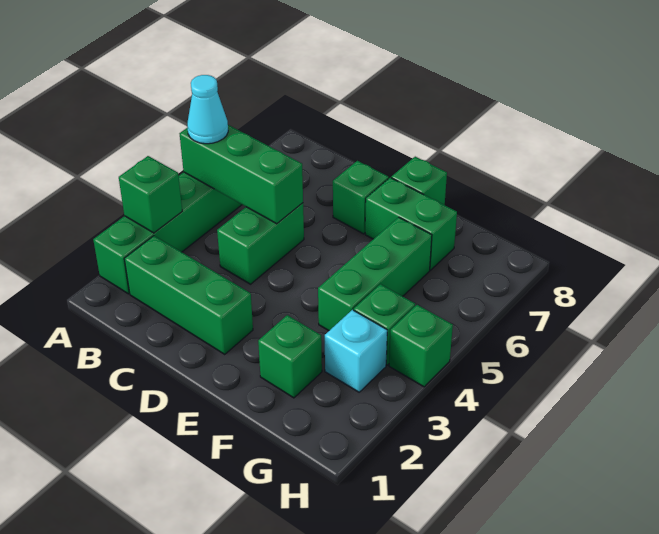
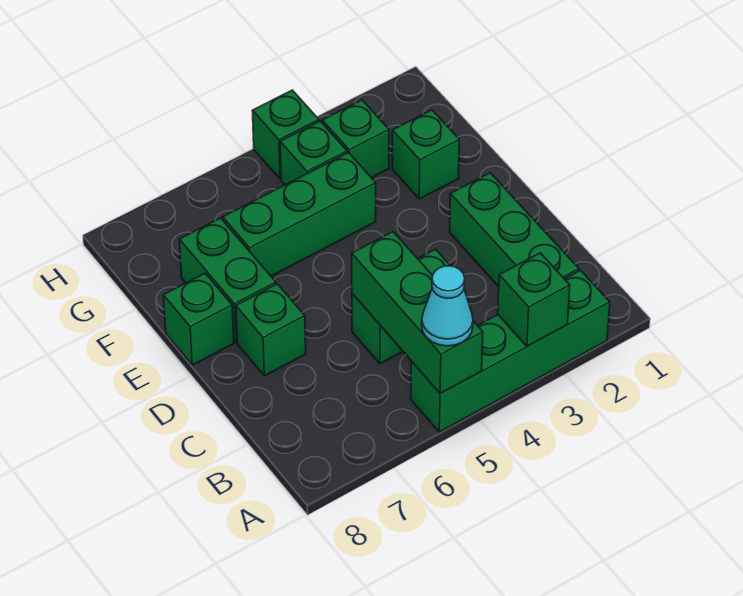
cyan 1x1 brick [325,310,387,392] -> green 1x1 brick [322,100,389,178]

